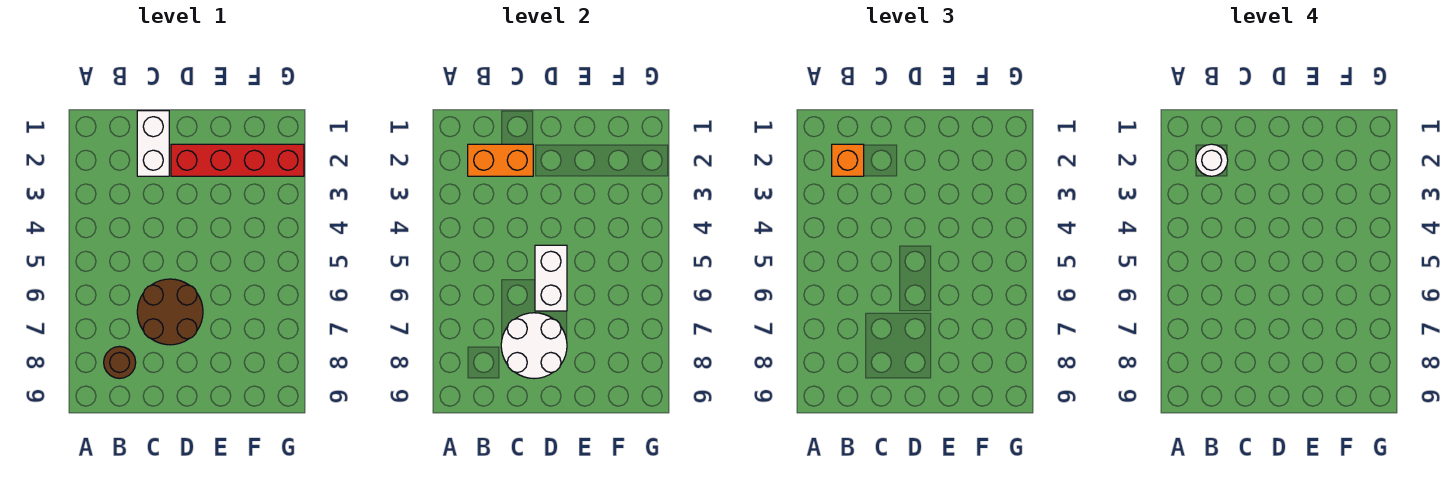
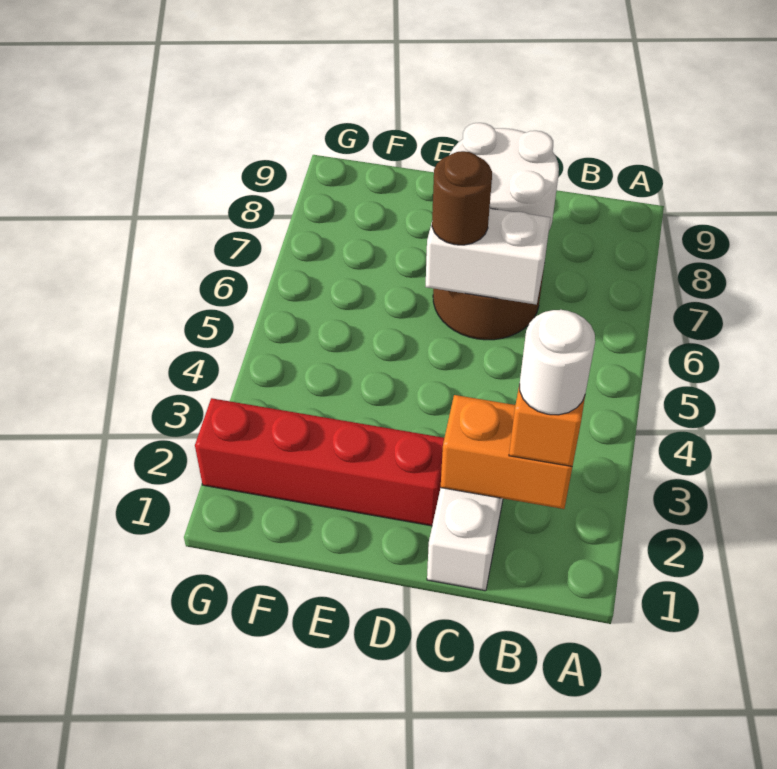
brown 1x1 round brick [104,346,136,378] -> brown 1x1 round brick moved to [432,151,492,245]
white 1x2 brick [535,245,567,311] -> white 1x2 brick turned to [426,208,550,305]

